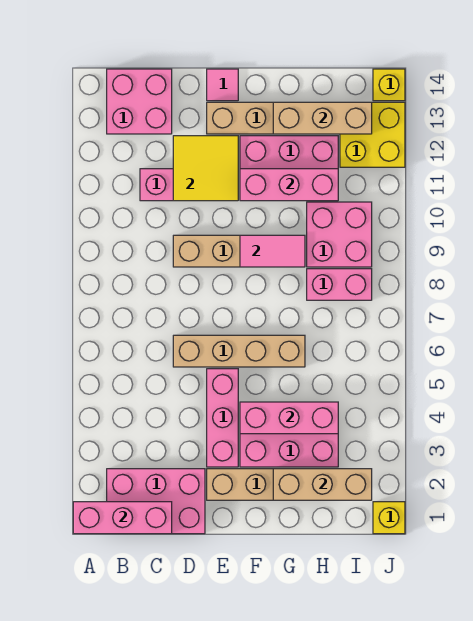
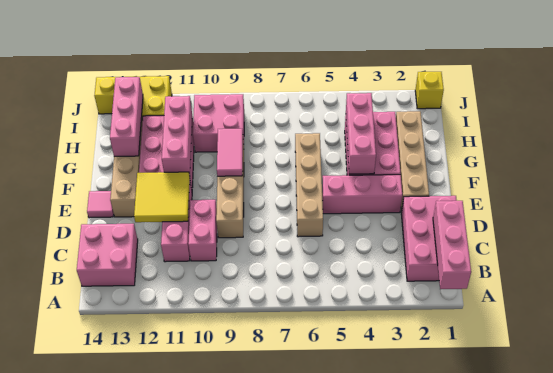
tan 1x3 brick [273,469,372,500] -> none
tan 1x3 brick [273,102,372,134] -> pink 1x3 brick [110,77,143,157]
pink 1x2 brick [307,269,372,300] -> pink 1x2 brick moved to [188,200,217,261]

